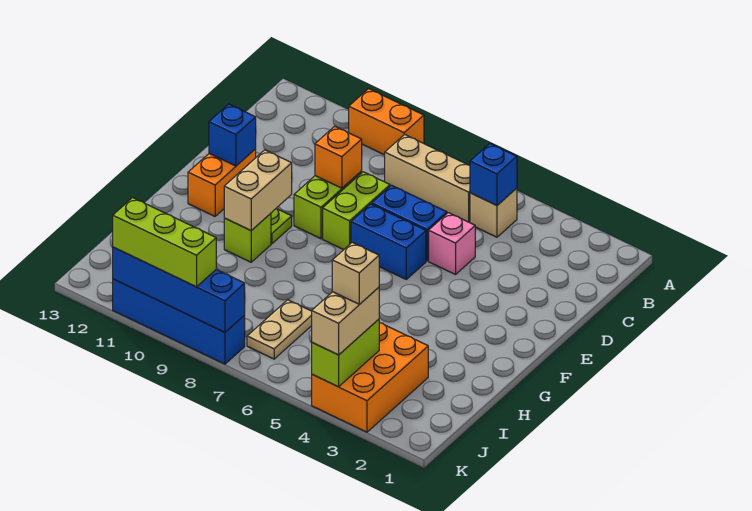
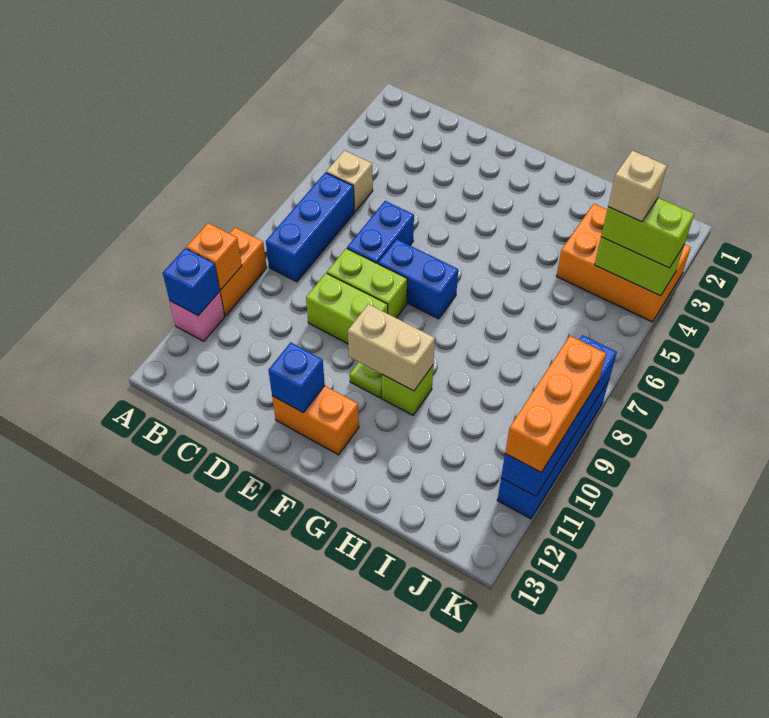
blue 1x1 brick [470,144,517,205] -> blue 1x1 brick moved to [163,248,220,316]
tan 1x3 brick [385,134,470,223] -> blue 1x3 brick [266,172,354,282]
pink 1x1 brick [429,213,475,275] -> pink 1x1 brick moved to [170,291,225,341]
orange 1x1 brick [315,126,362,188] -> orange 1x1 brick moved to [186,223,242,290]
blue 1x2 brick [351,204,426,279] -> blue 1x2 brick turned to [378,239,458,319]
tan 1x2 plate [247,300,312,359] -> none
tan 1x2 brick [312,287,379,355] -> lime 1x2 brick [601,198,694,268]
lime 1x3 brick [113,198,216,287] -> orange 1x3 brick [505,336,606,472]

